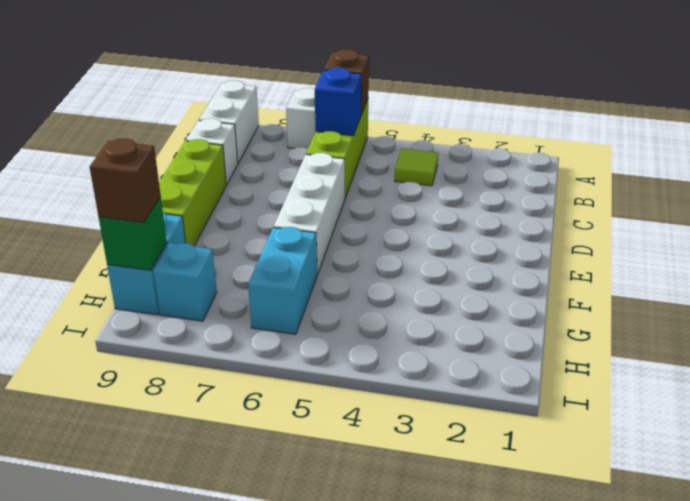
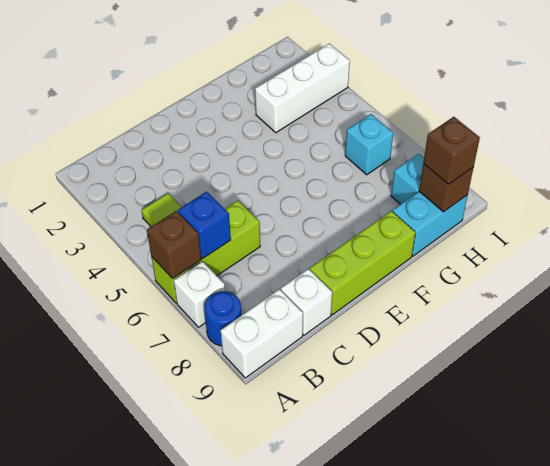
none -> blue 1x1 round brick [204,291,242,346]
white 1x3 brick [274,153,345,275] -> white 1x3 brick moved to [255,44,350,133]
cyan 1x2 brick [248,227,317,334] -> cyan 1x1 brick [345,114,393,175]
green 1x1 brick [99,197,167,270] -> brown 1x1 brick [419,164,474,212]

